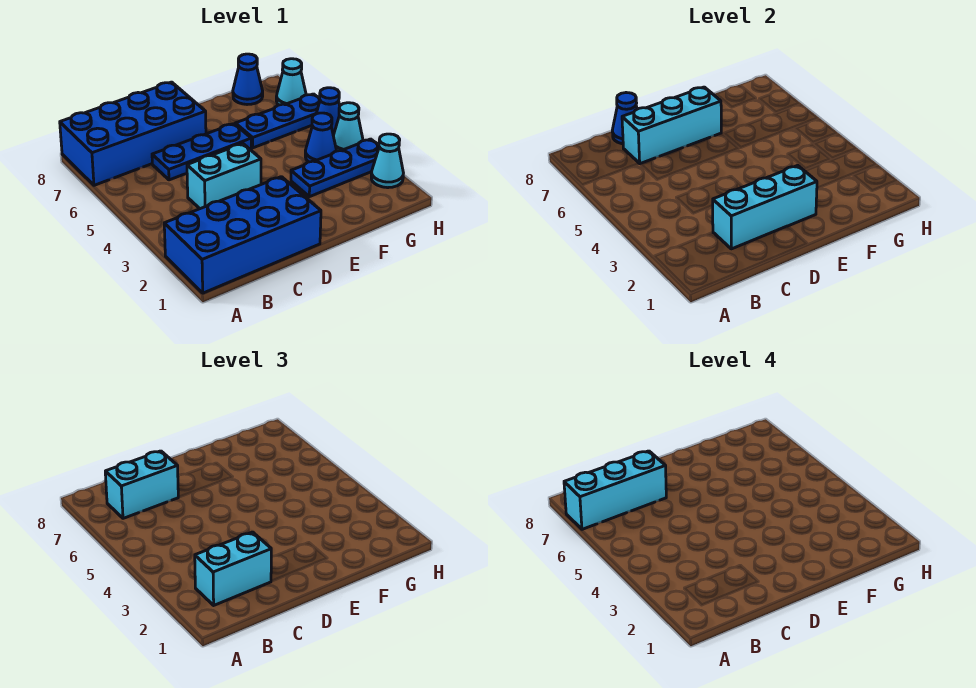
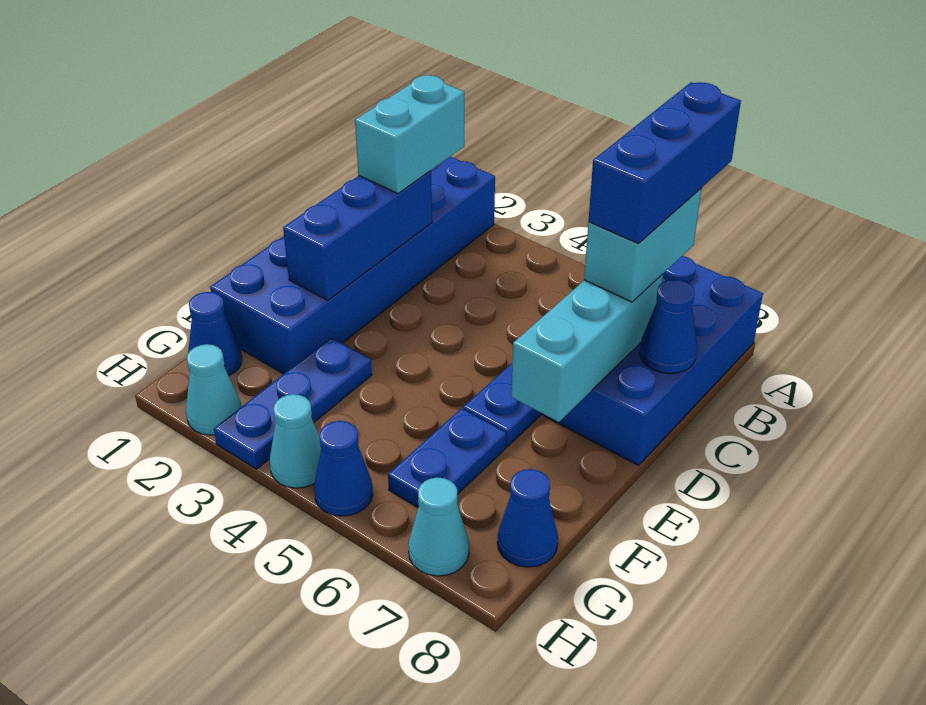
blue 2x4 brick [164,177,321,293] -> blue 2x6 brick [210,157,495,374]
cyan 1x3 brick [564,451,666,529] -> blue 1x3 brick [588,82,741,244]
cyan 1x3 brick [713,165,817,249] -> blue 1x3 brick [283,171,432,300]
cyan 1x2 brick [187,144,261,209] -> none
blue 1x3 plate [235,94,320,148] -> blue 1x2 plate [388,408,506,507]
blue 1x1 cone [305,113,337,162] -> blue 1x1 cone moved to [188,292,242,376]

